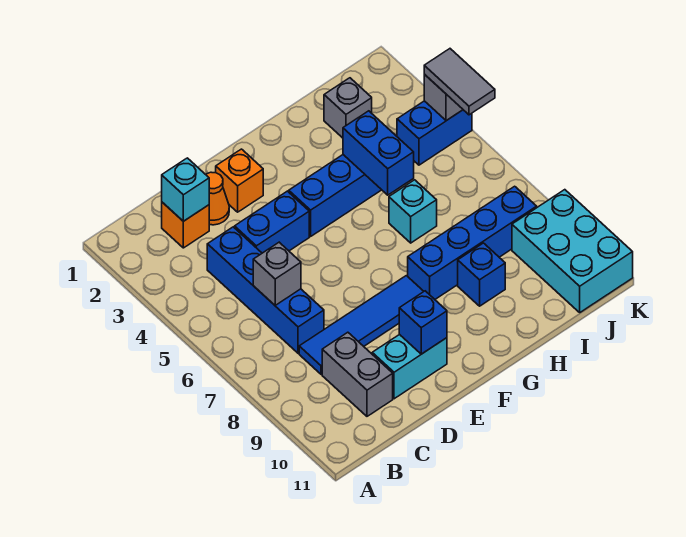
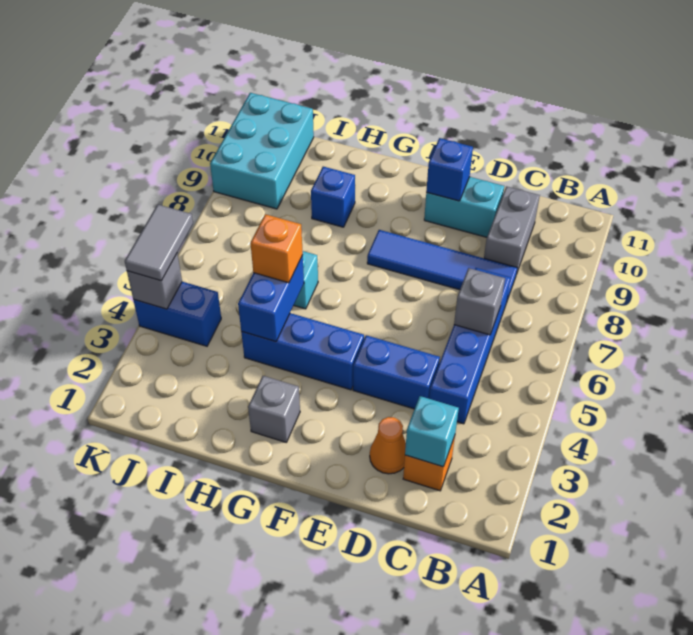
orange 1x1 brick [216,149,263,212] -> orange 1x1 brick moved to [250,214,303,283]
blue 1x4 brick [408,186,537,299] -> none
grey 1x1 brick [324,78,372,138] -> grey 1x1 brick moved to [248,376,300,442]

